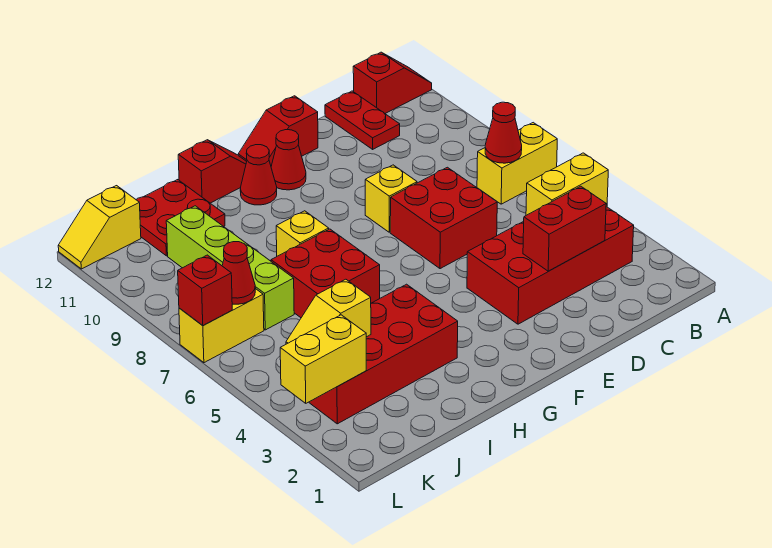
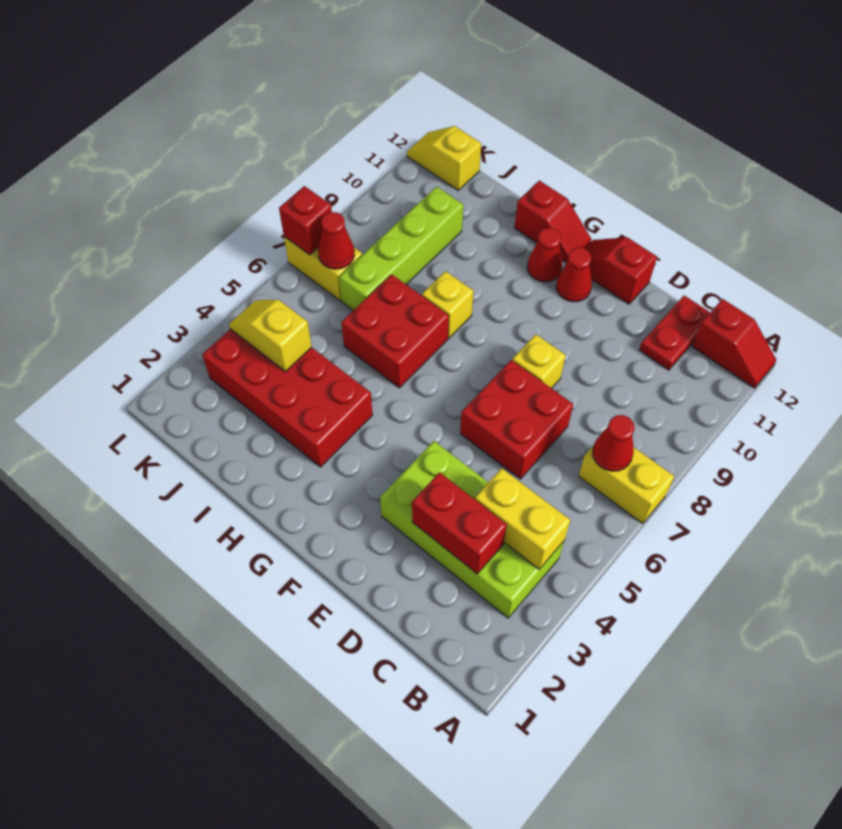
red 2x4 brick [467,207,634,324] -> lime 2x4 brick [380,441,564,618]
red 2x2 plate [136,180,225,256] -> none
yellow 1x2 brick [280,315,366,403] -> none

